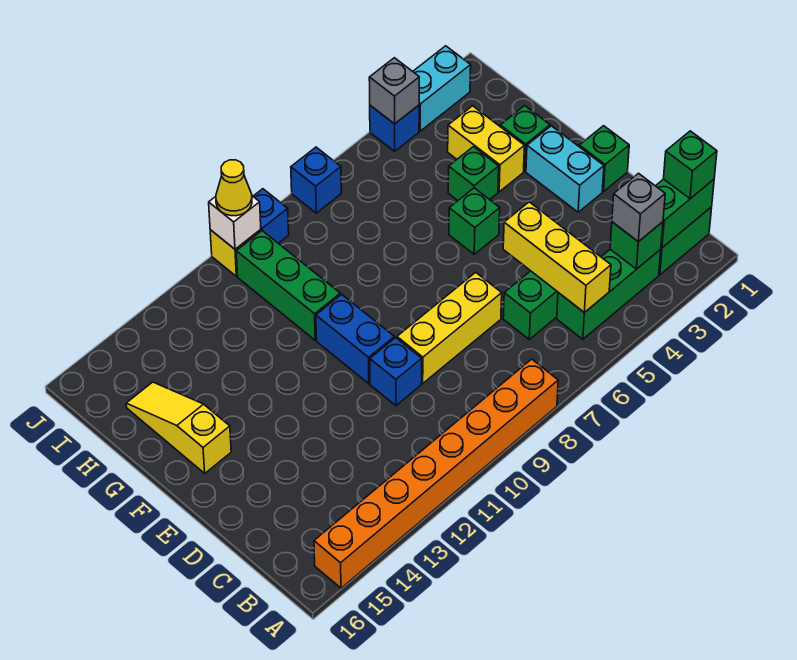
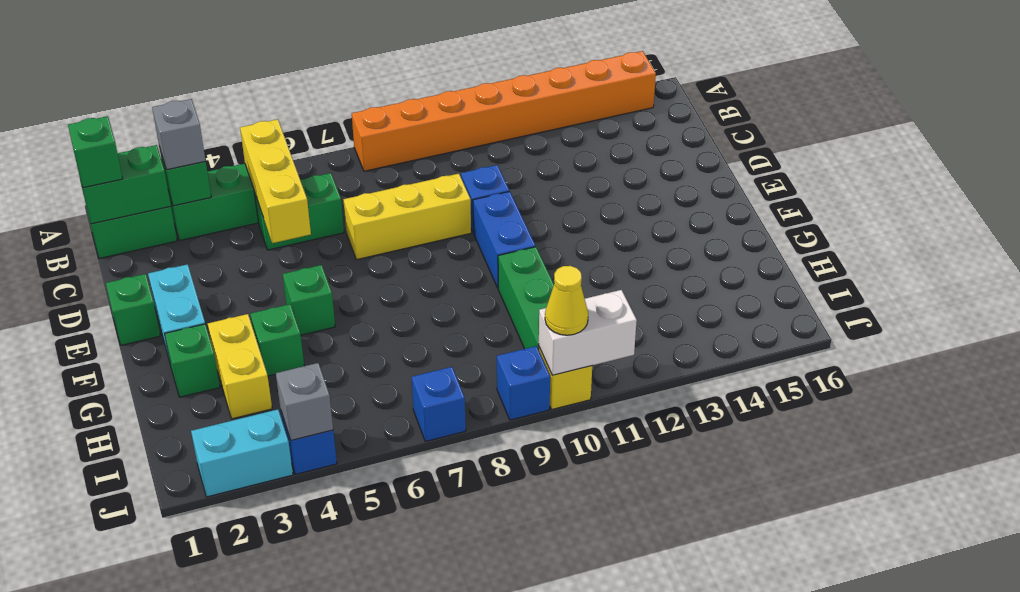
yellow 1x3 slope [126,382,231,473] -> none
white 1x1 brick [209,196,261,249] -> white 1x2 brick [539,290,637,375]

